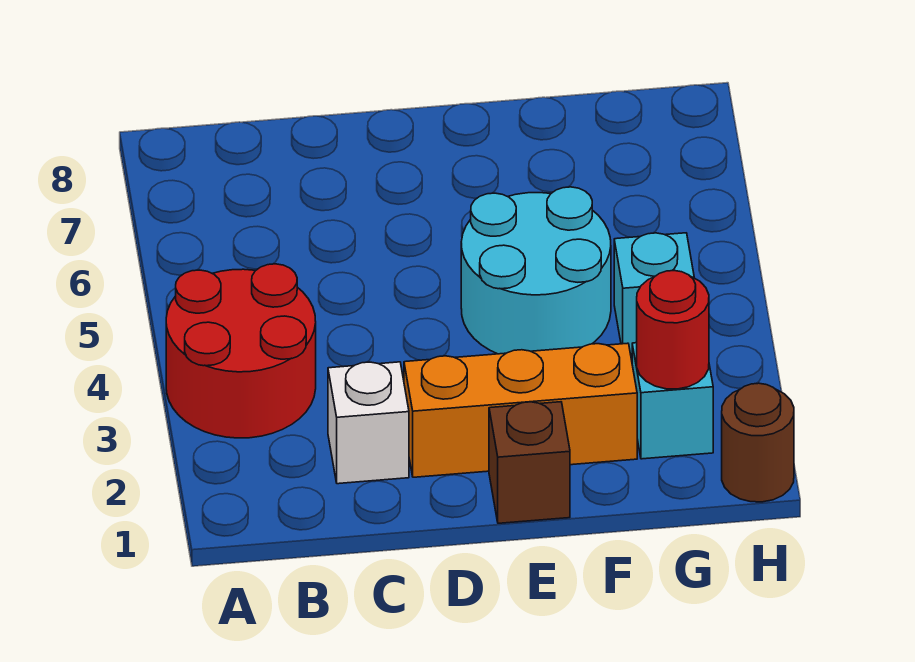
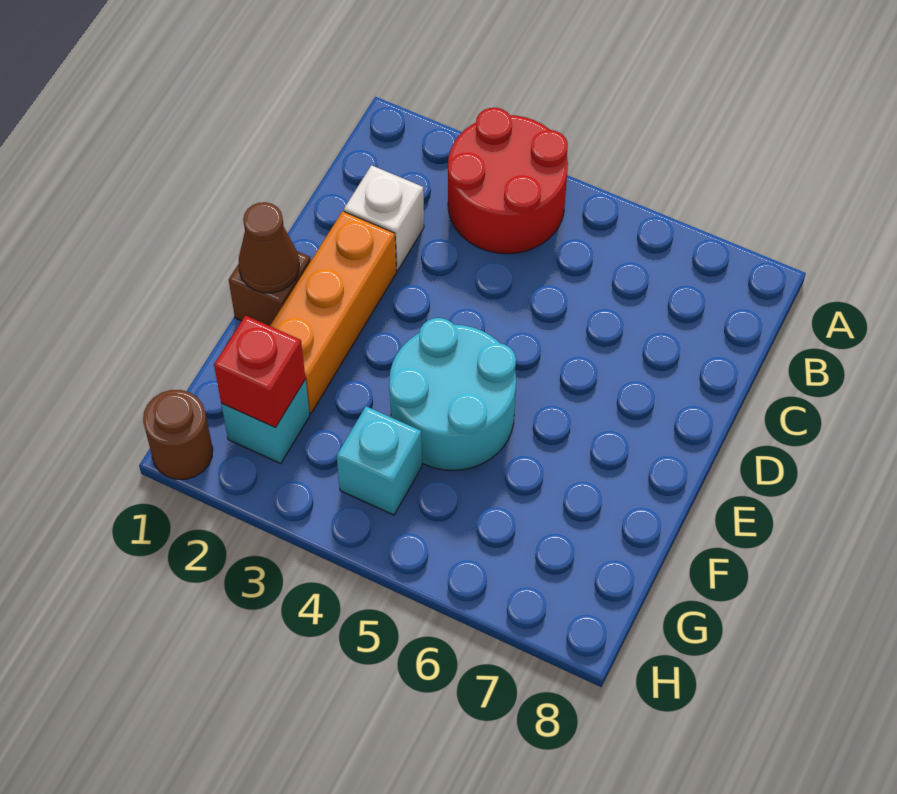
none -> brown 1x1 cone [239,202,299,293]
red 1x1 round brick [637,271,709,389] -> red 1x1 brick [214,315,305,428]

